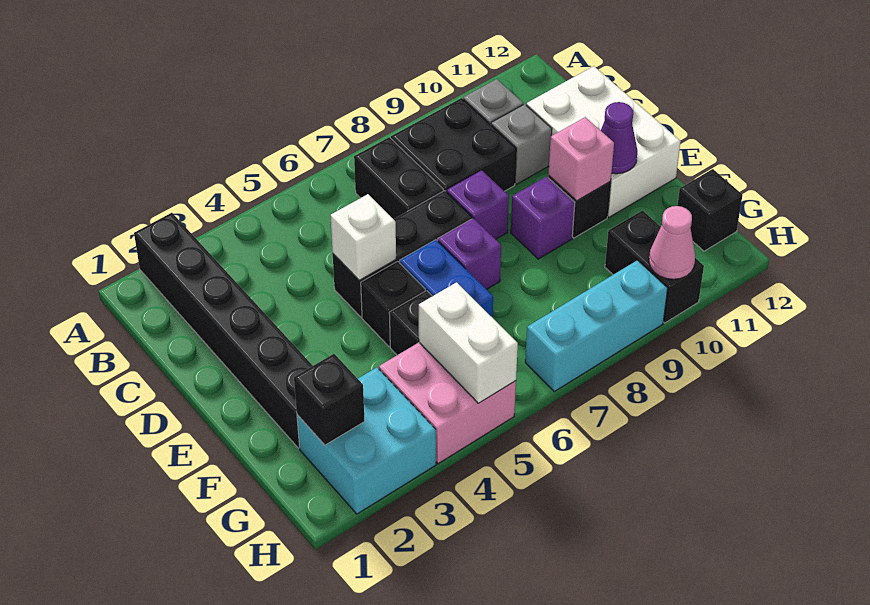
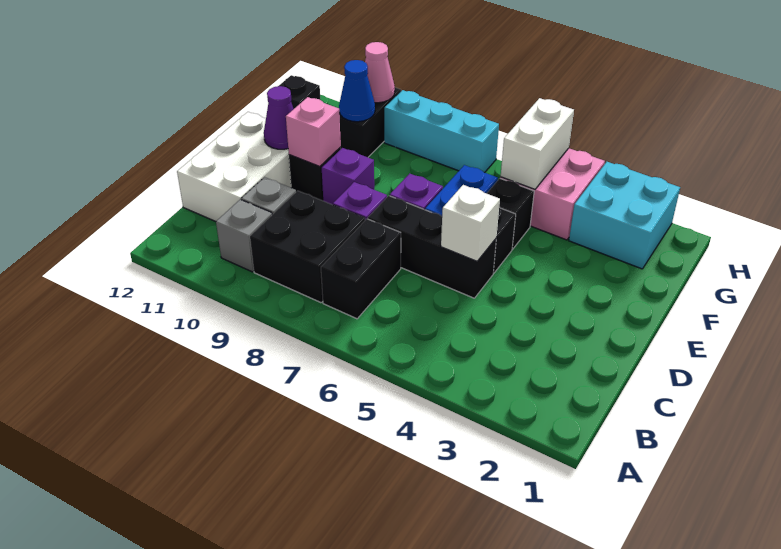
black 1x6 brick [134,213,313,448] -> none
black 1x1 brick [294,354,365,445] -> none
none -> blue 1x1 cone [339,60,375,122]

